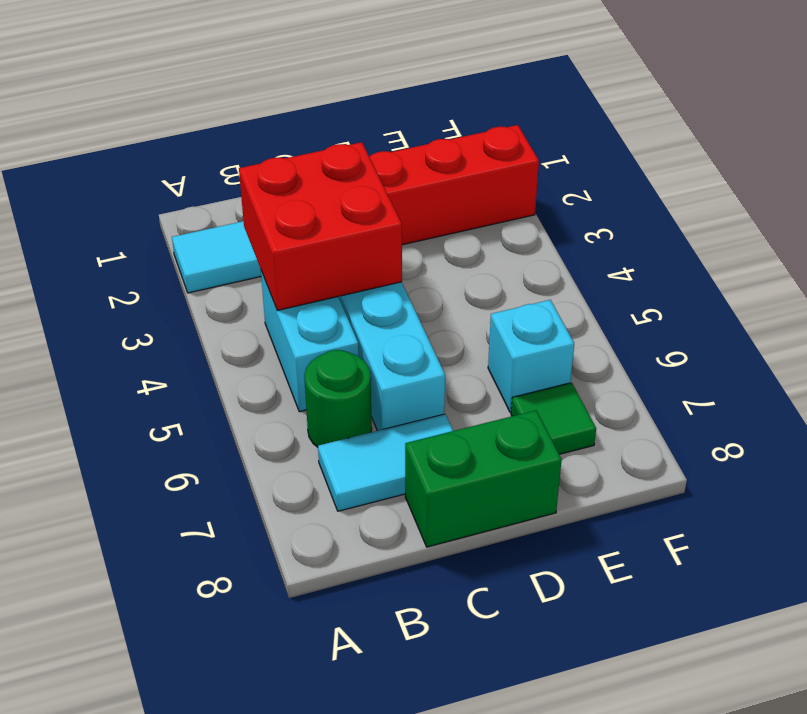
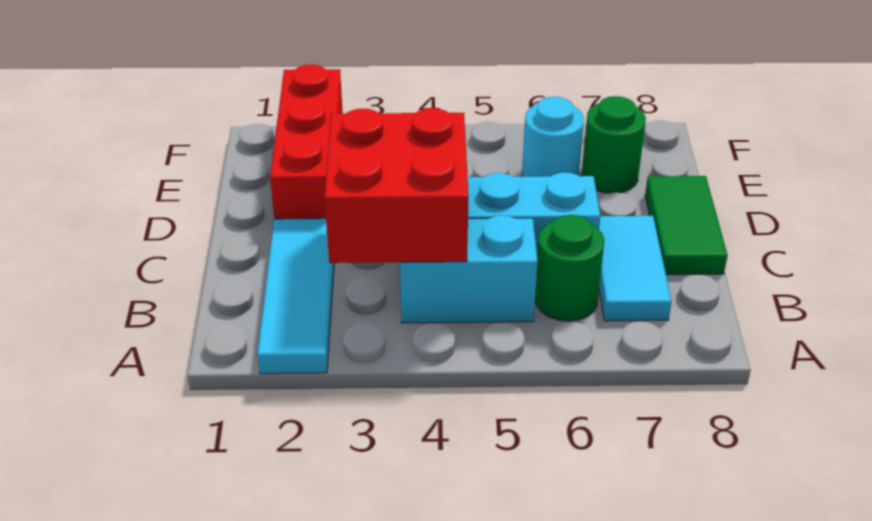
green 1x2 brick [405,410,562,547] -> green 1x2 tile [645,176,728,275]
cyan 1x1 brick [488,300,574,412] -> cyan 1x1 round brick [522,97,584,177]
green 1x1 tile [511,383,596,454] -> green 1x1 round brick [581,96,646,193]

